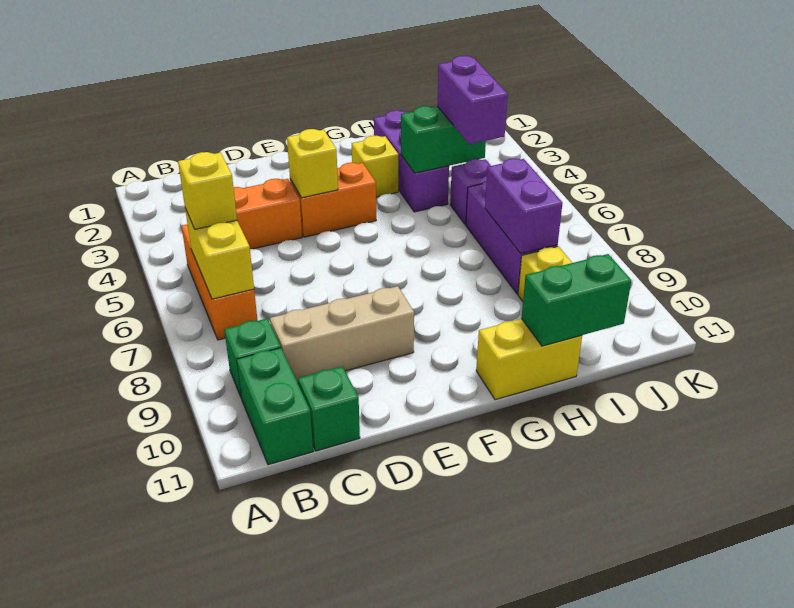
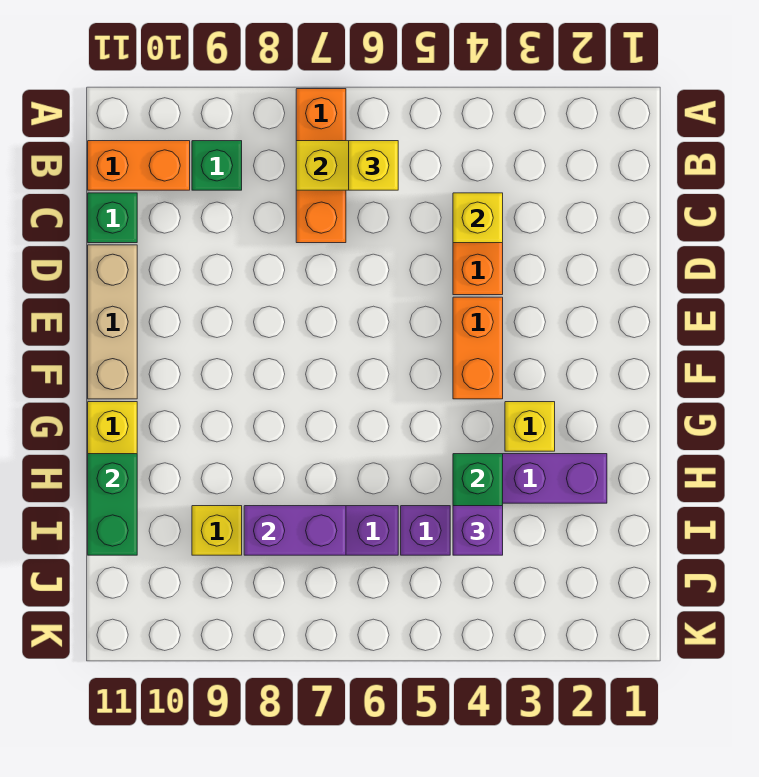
orange 1x3 brick [182,225,258,340] -> orange 1x3 brick turned to [296,89,346,243]
green 1x2 brick [237,348,313,465] -> orange 1x2 brick [88,141,190,190]
tan 1x3 brick [270,286,414,383] -> tan 1x3 brick moved to [88,245,137,399]
yellow 1x1 brick [287,129,338,198] -> yellow 1x1 brick moved to [453,193,503,243]
purple 1x2 brick [437,56,508,144] -> purple 1x1 brick [453,506,503,555]

